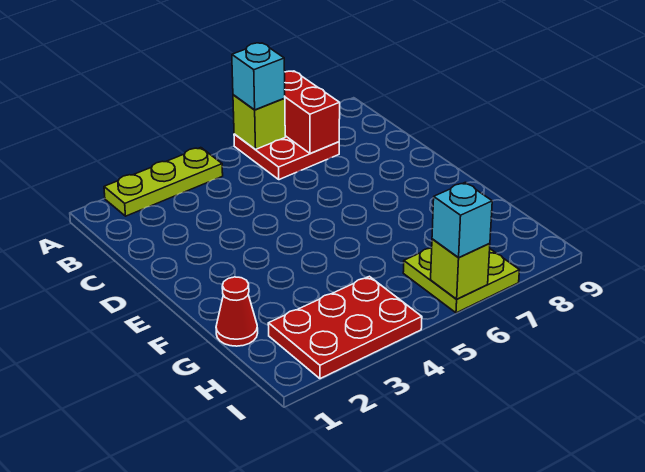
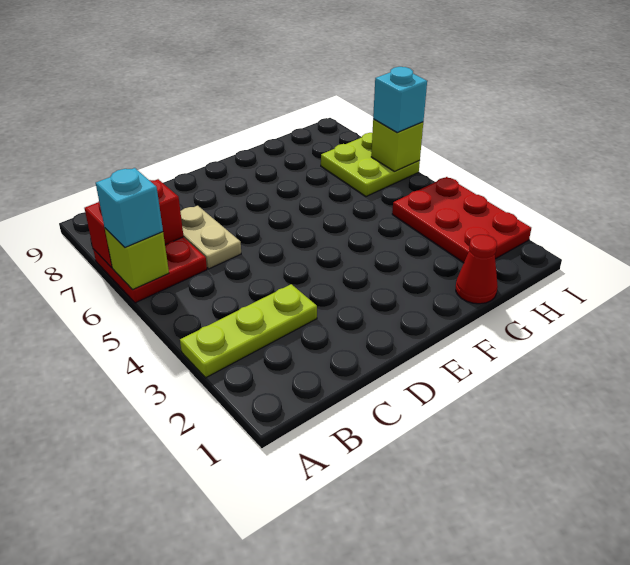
lime 1x3 plate [104,148,223,216] -> lime 1x3 plate turned to [180,284,317,378]
none -> tan 1x2 plate [180,206,241,269]

